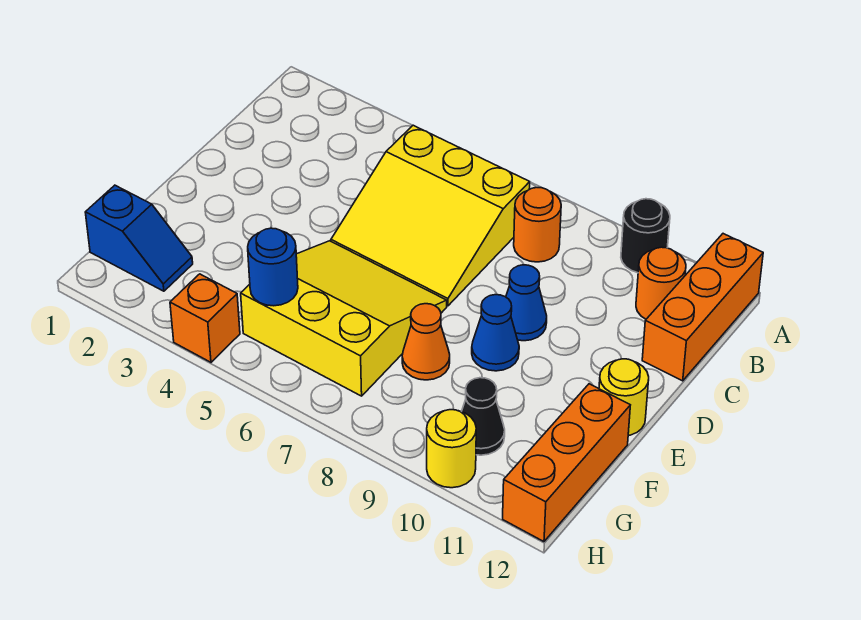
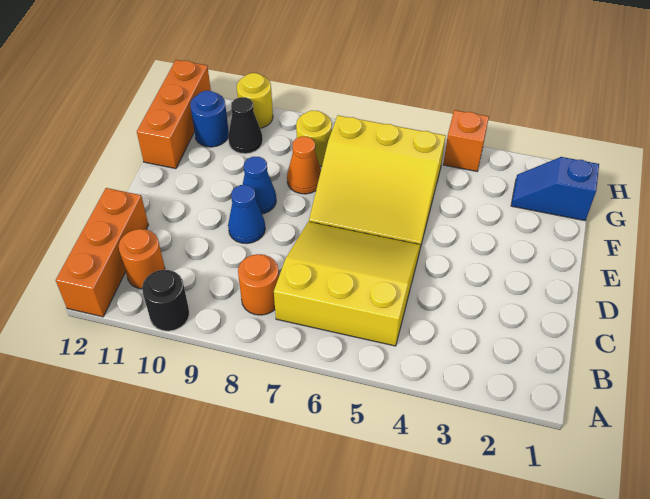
yellow 1x1 round brick [599,359,649,436] -> yellow 1x1 round brick moved to [296,111,332,166]
blue 1x1 round brick [248,228,298,306] -> blue 1x1 round brick moved to [190,91,229,147]

